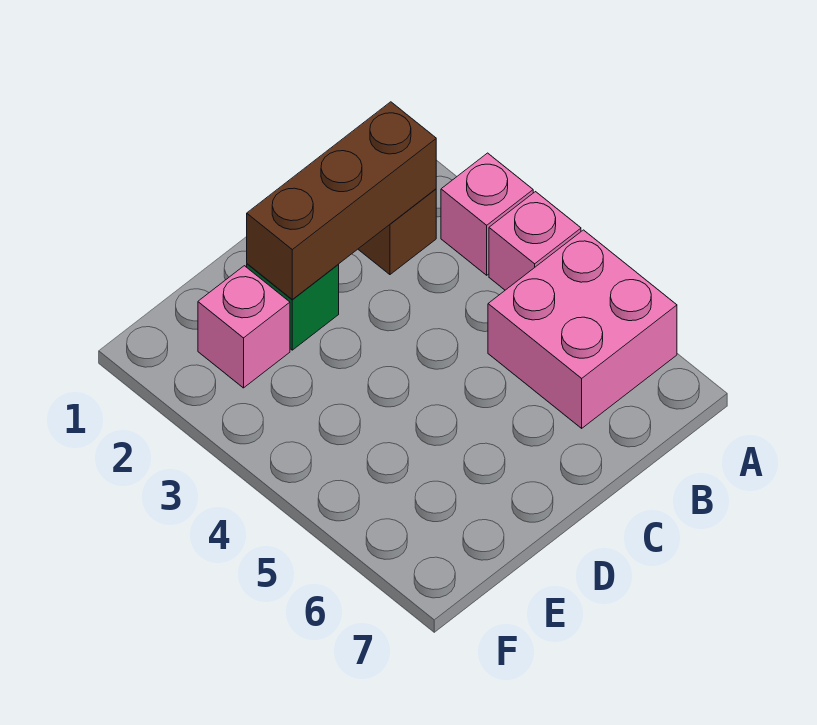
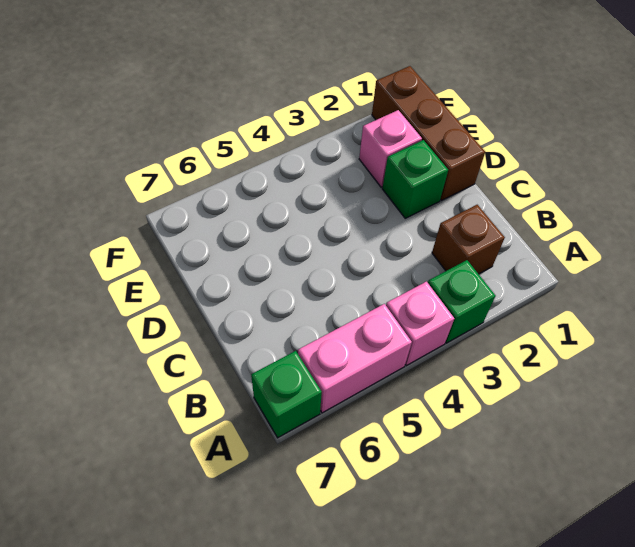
pink 1x1 brick [441,153,533,275] -> green 1x1 brick [428,260,496,343]
pink 2x2 brick [488,230,677,428] -> pink 1x2 brick [298,304,412,413]
none -> green 1x1 brick [251,351,322,438]
brown 1x3 brick [247,102,436,299] -> brown 1x3 brick moved to [372,66,485,201]

